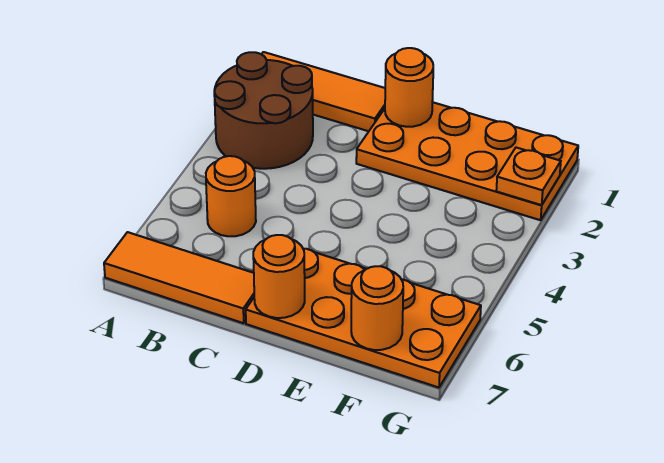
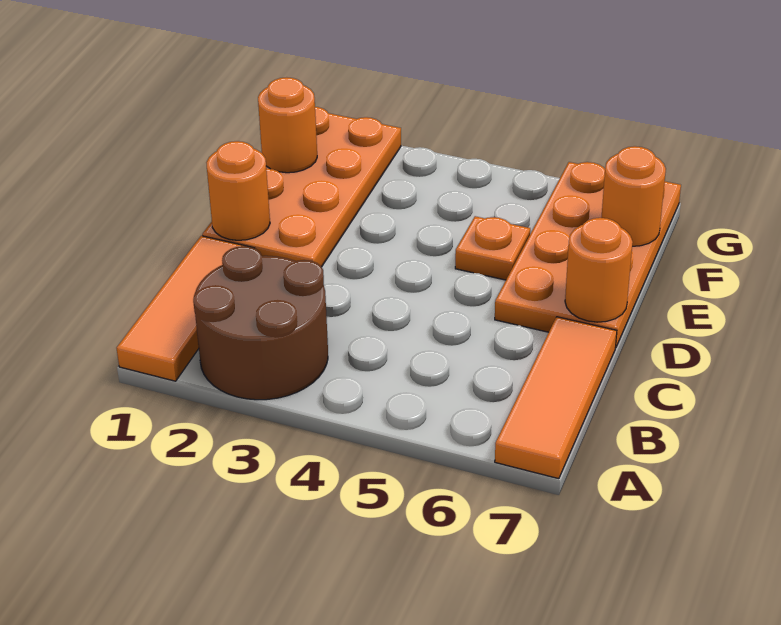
orange 1x1 round brick [206,156,256,236] -> orange 1x1 round brick moved to [258,77,317,173]
orange 1x1 plate [496,147,561,205] -> orange 1x1 plate moved to [455,216,530,280]

